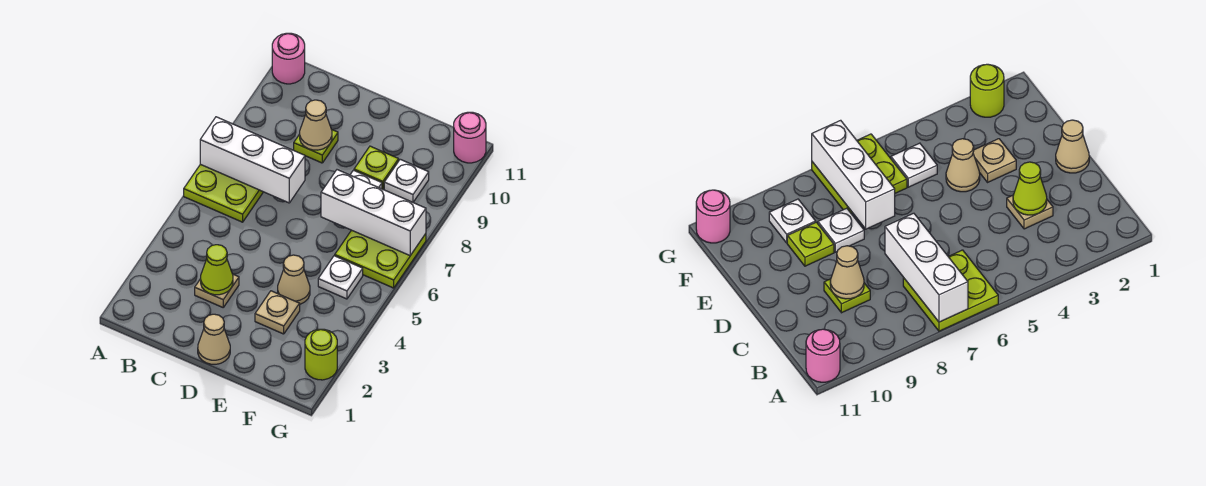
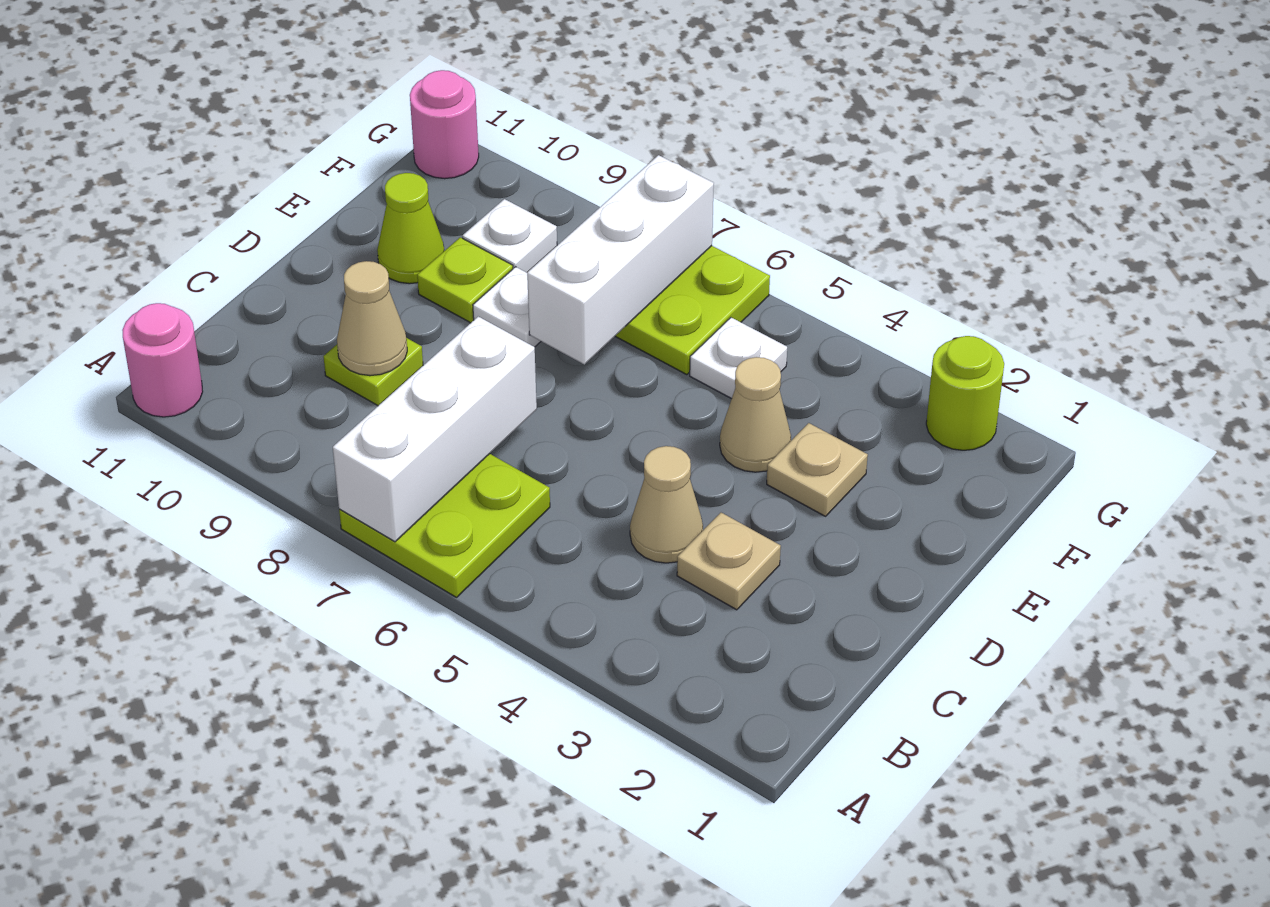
lime 1x1 cone [201,245,233,295] -> lime 1x1 cone moved to [377,173,444,284]
tan 1x1 cone [198,314,230,364] -> tan 1x1 cone moved to [630,446,703,563]

